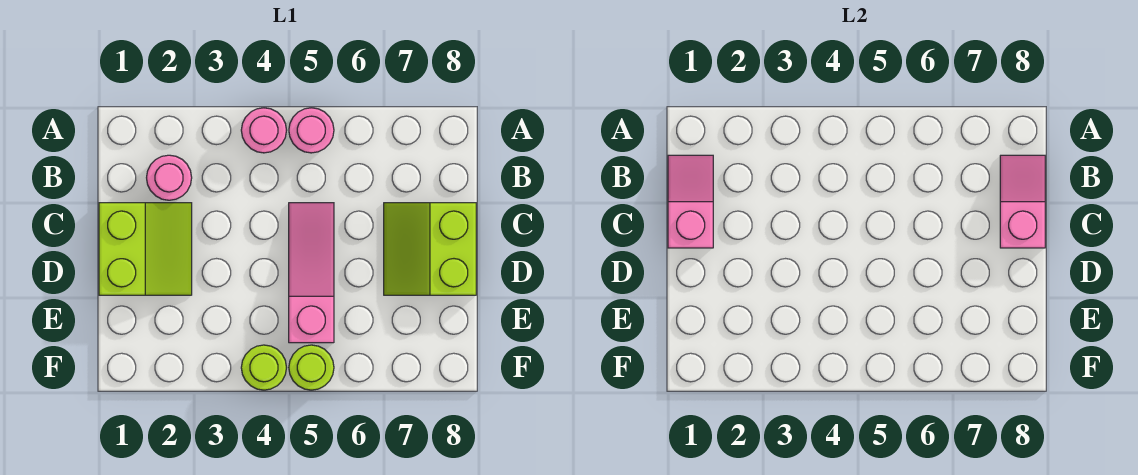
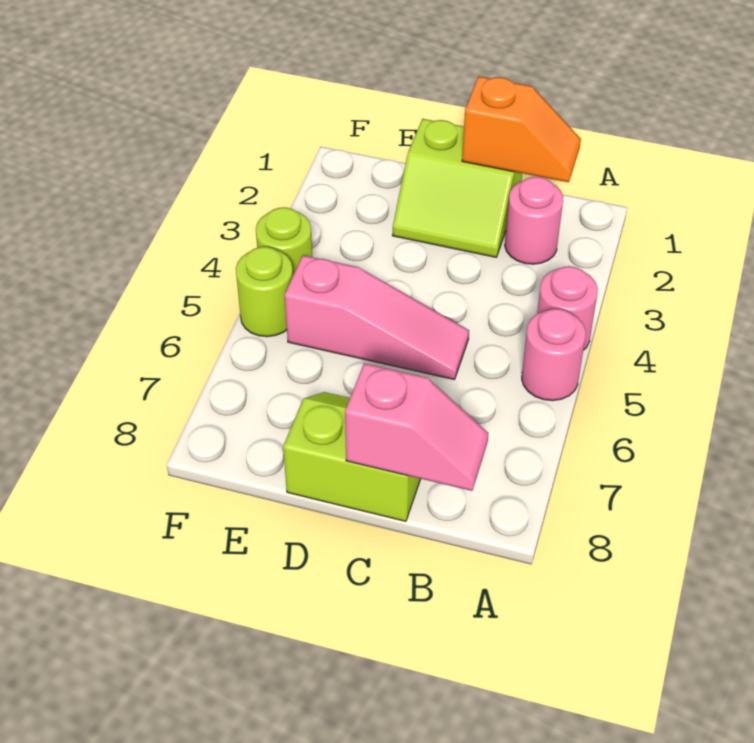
pink 1x2 slope [668,155,713,248] -> orange 1x2 slope [462,76,581,182]

